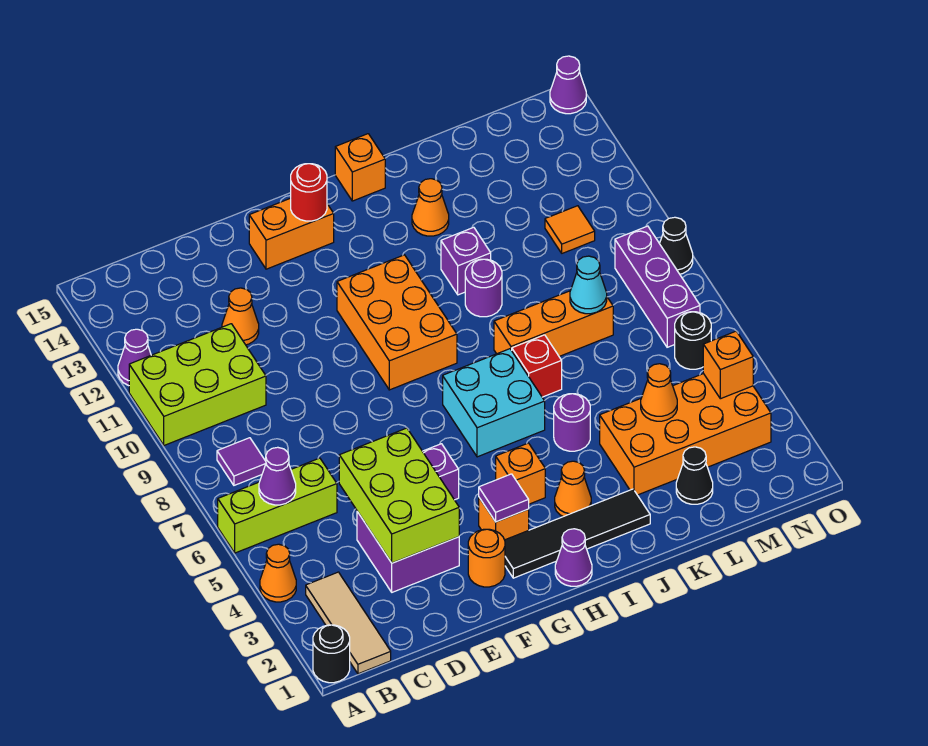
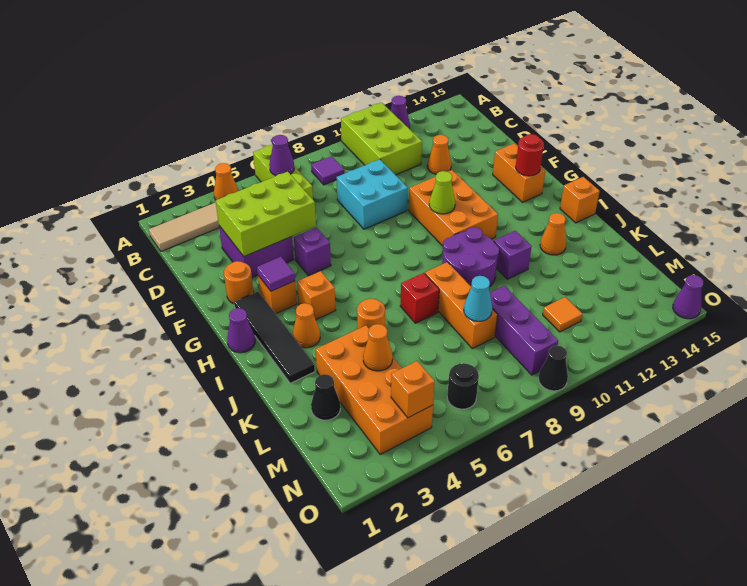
black 1x1 round brick [313,625,350,683] -> none
orange 2x3 brick [337,255,457,390] -> orange 2x3 brick turned to [409,170,498,246]
none -> lime 1x1 cone [429,171,455,214]
cyan 2x2 brick [443,349,545,457] -> cyan 2x2 brick moved to [337,159,408,229]
purple 1x1 round brick [554,394,590,451] -> orange 1x1 round brick [357,299,385,329]
purple 1x1 round brick [465,259,502,317] -> purple 2x2 round brick [442,227,499,287]
purple 1x3 brick [615,226,700,347] -> purple 1x3 brick turned to [490,286,558,375]

